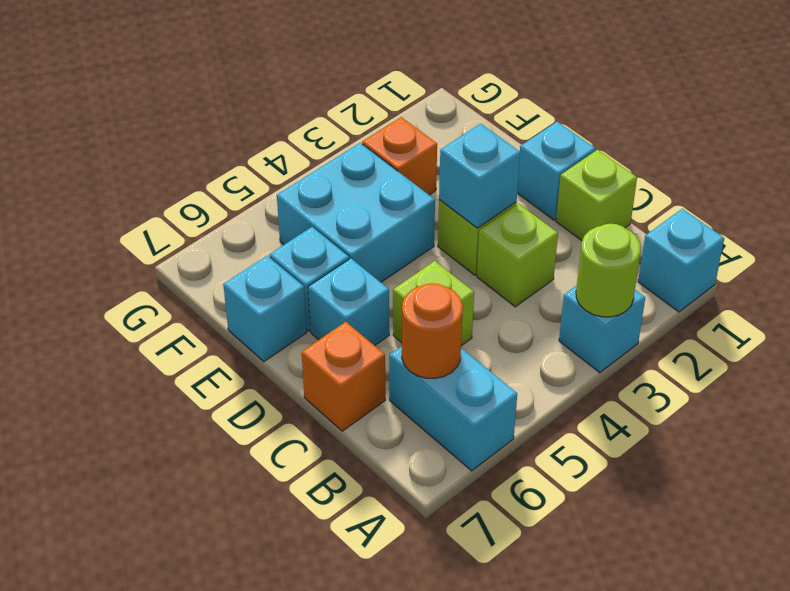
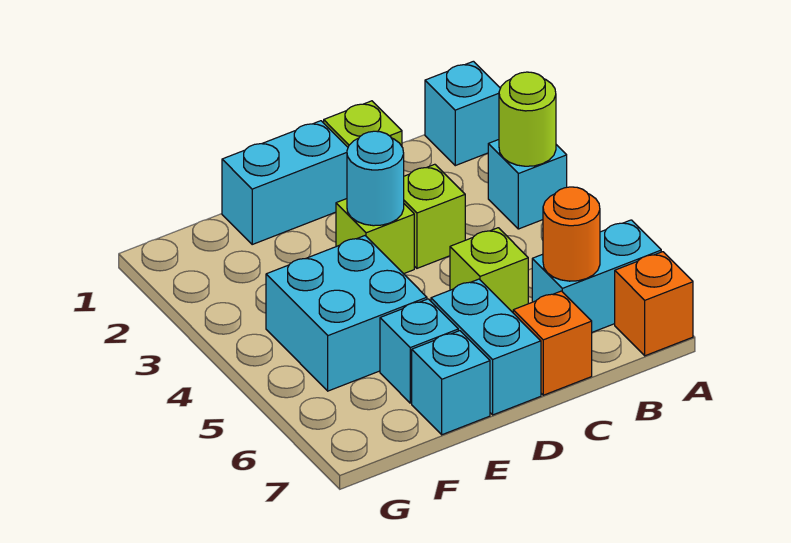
cyan 1x1 brick [517,122,596,220] -> cyan 1x2 brick [222,121,348,244]
cyan 1x1 brick [439,124,520,228] -> cyan 1x1 round brick [347,131,404,226]
cyan 1x1 brick [308,258,389,346] -> cyan 1x2 brick [431,279,541,415]
orange 1x1 brick [362,117,437,195] -> orange 1x1 brick moved to [615,252,693,356]

